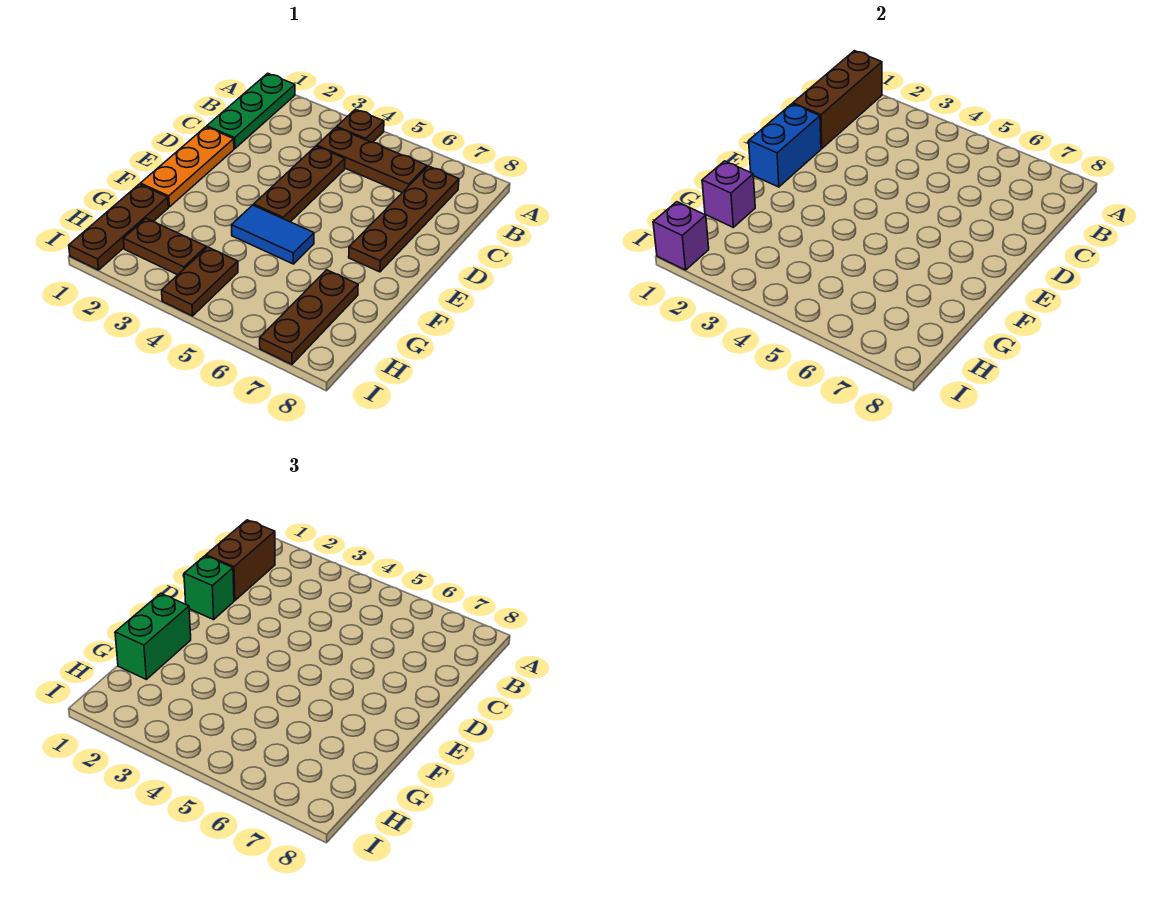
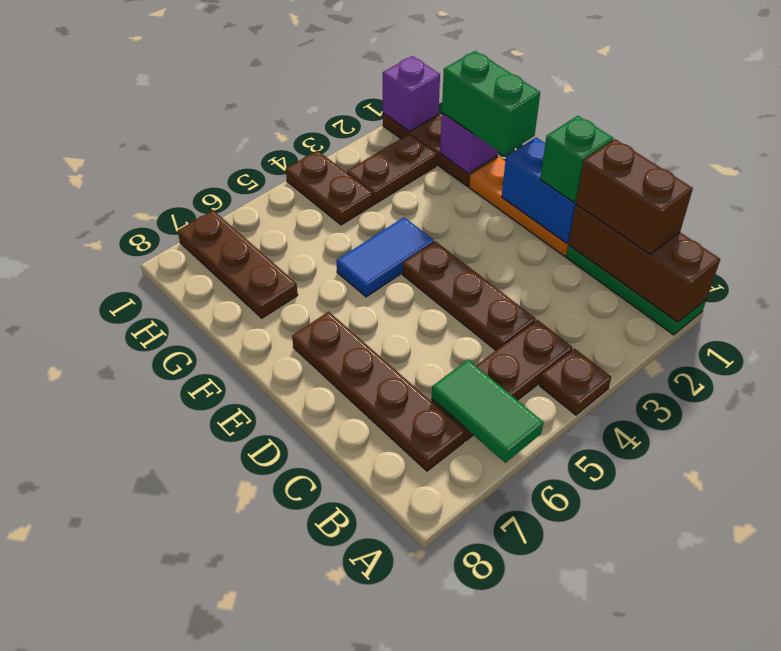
none -> green 1x2 tile [432,360,543,463]

